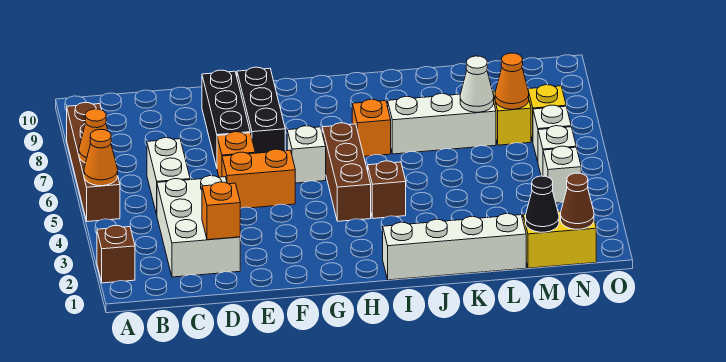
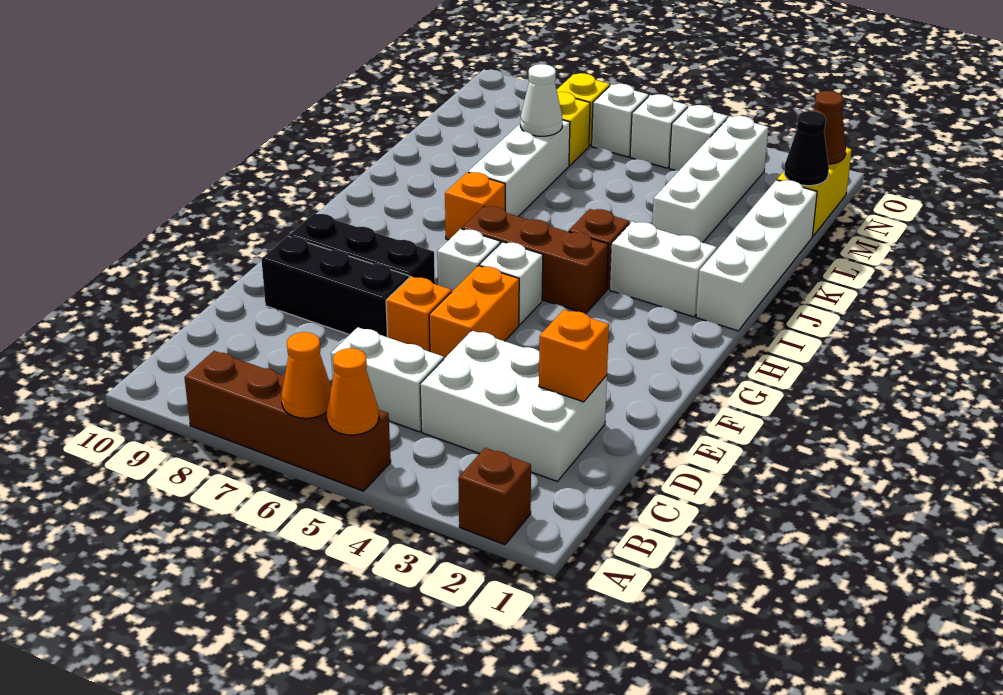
none -> white 1x1 brick [479,242,543,325]
none -> white 1x2 brick [610,222,717,317]
none -> white 1x4 brick [652,116,768,243]
orange 1x1 cone [495,53,529,109] -> none

